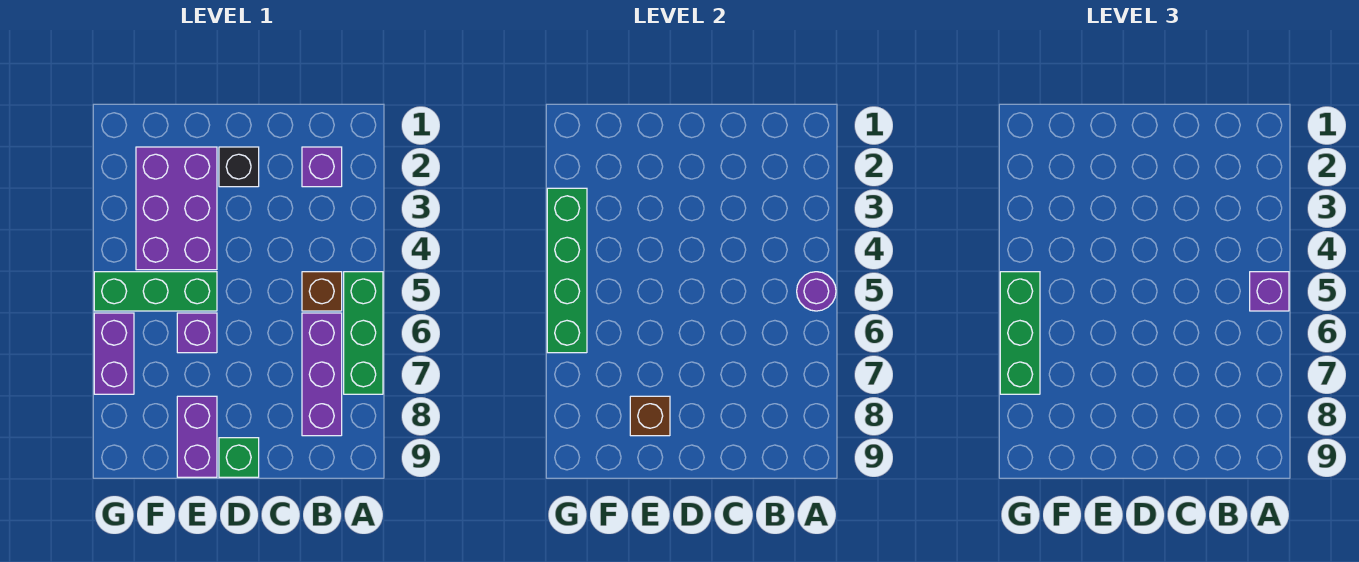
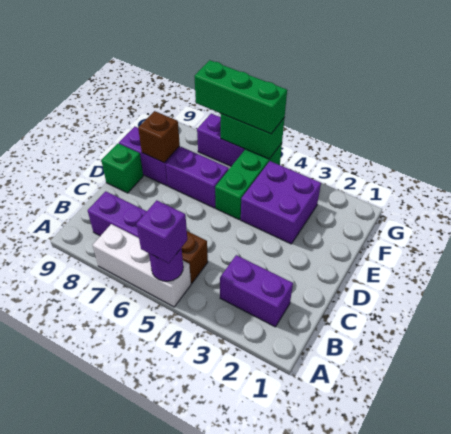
green 1x3 brick [344,272,383,394] -> white 1x3 brick [93,224,191,307]
purple 1x1 brick [302,147,342,187] -> purple 1x2 brick [220,255,293,327]
black 1x1 brick [219,147,259,187] -> none
purple 2x3 brick [136,147,217,270] -> purple 2x2 brick [241,161,321,244]
purple 1x1 brick [177,313,217,353] -> purple 1x2 brick [166,147,229,208]
green 1x4 brick [547,188,587,353] -> green 1x2 brick [221,114,284,159]

